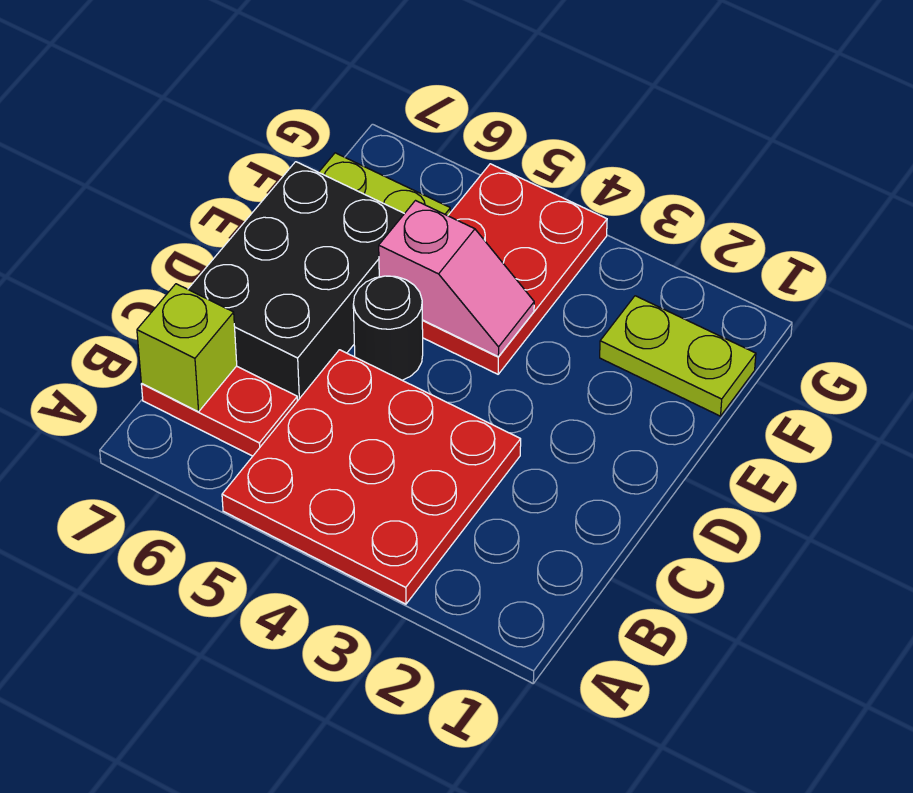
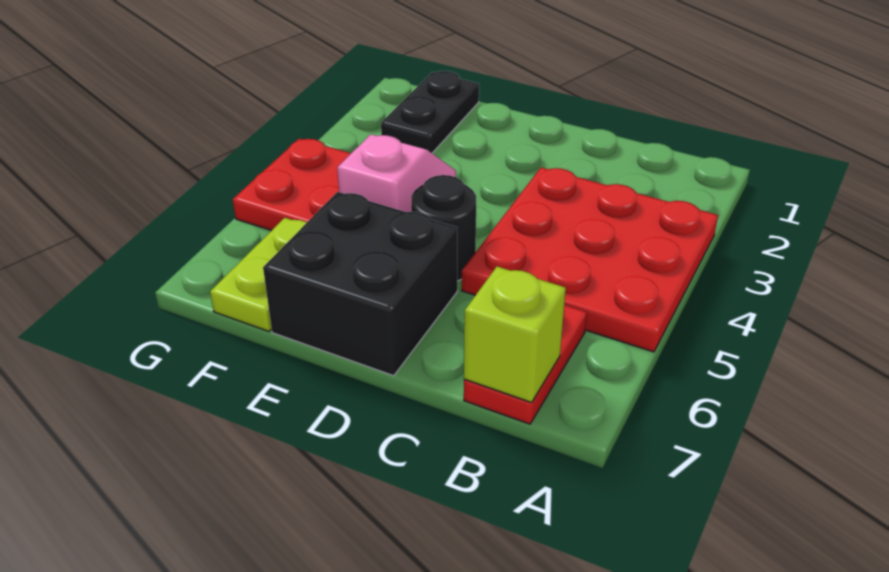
black 2x3 brick [188,162,404,401] -> black 2x2 brick [263,192,457,376]
lime 1x2 plate [600,296,756,416] -> black 1x2 plate [381,71,479,153]

